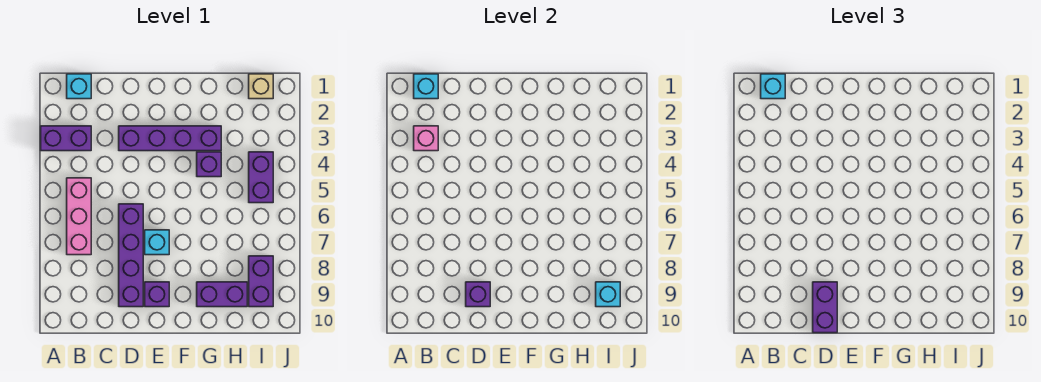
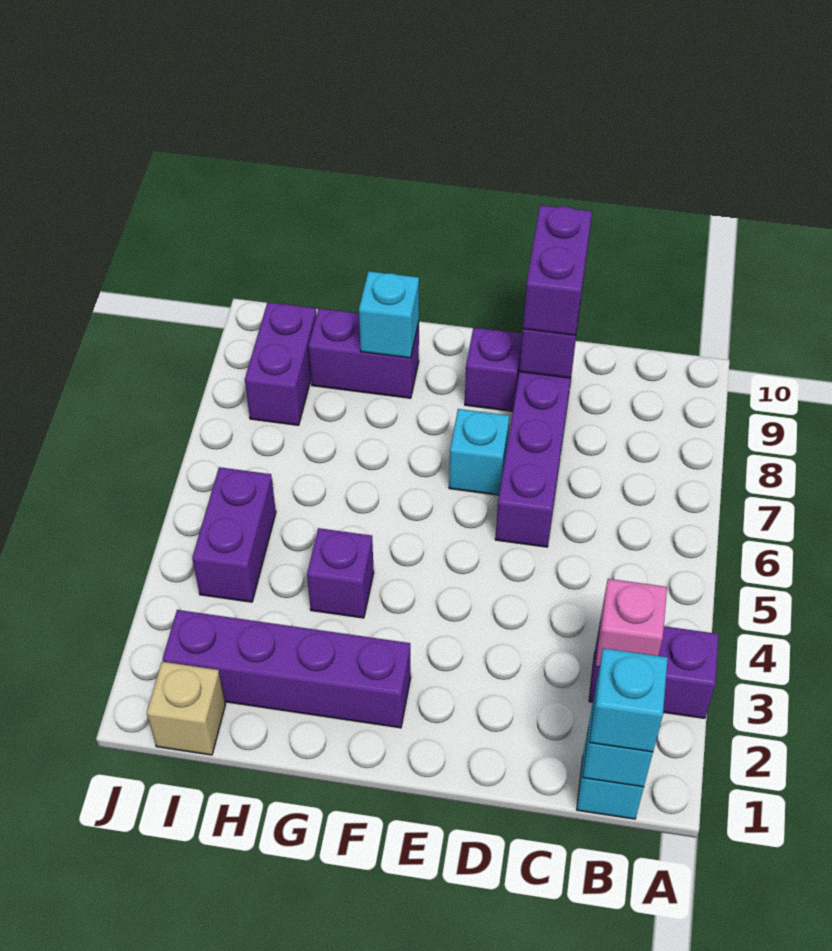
pink 1x3 brick [67,178,91,255] -> none
purple 1x4 brick [119,126,221,151] -> purple 1x4 brick moved to [163,610,411,728]
cyan 1x1 brick [596,282,620,307] -> cyan 1x1 brick moved to [359,271,419,358]

